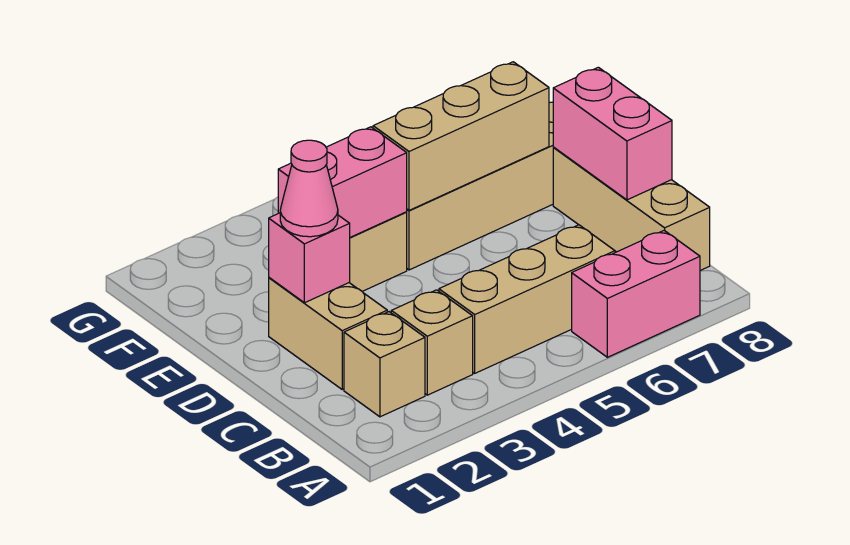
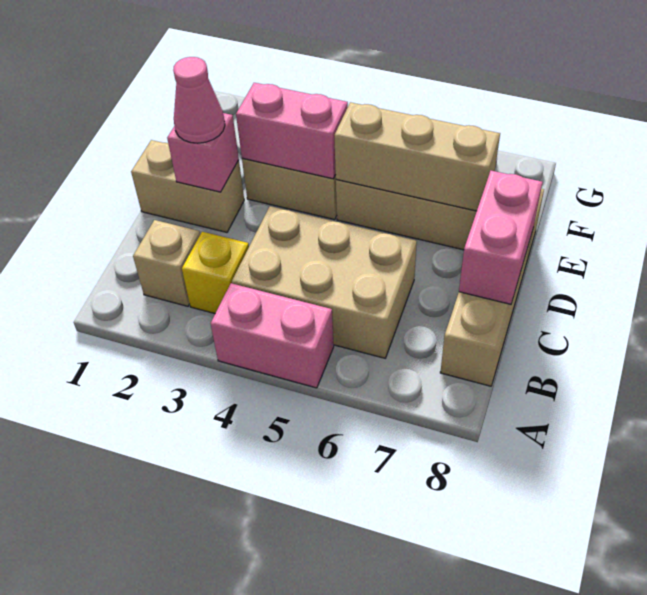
pink 1x2 brick [572,230,700,357] -> pink 1x2 brick moved to [210,283,334,388]
tan 1x1 brick [391,290,473,395] -> yellow 1x1 brick [182,232,249,313]
tan 1x3 brick [439,225,615,373] -> tan 2x3 brick [232,206,417,358]
tan 1x2 brick [269,278,387,389] -> tan 1x2 brick turned to [131,140,244,232]

